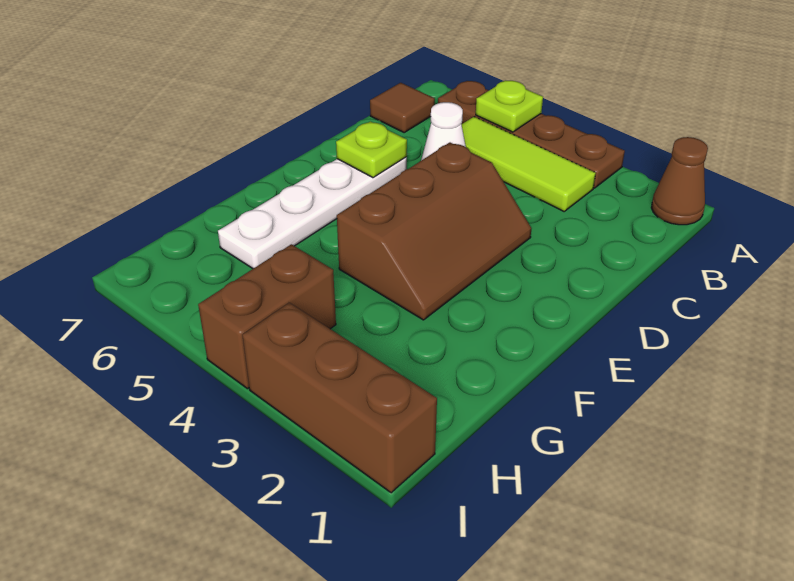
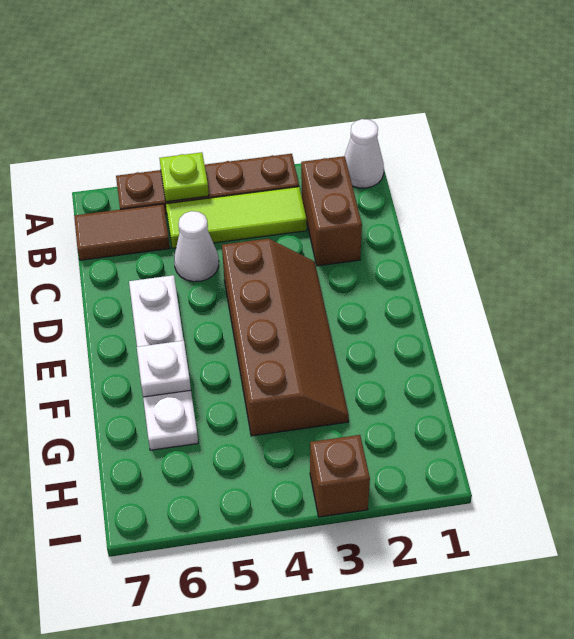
brown 1x1 cone [651,137,708,225] -> white 1x1 cone [345,119,384,188]
brown 1x1 tile [370,83,435,132] -> brown 1x2 tile [74,204,170,260]
brown 2x3 slope [337,143,531,320] -> brown 2x4 slope [222,239,349,436]
lime 1x1 plate [336,121,407,178] -> none
none -> white 1x1 plate [137,341,191,397]
brown 1x2 brick [198,244,336,389] -> brown 1x2 brick moved to [301,156,362,266]
brown 1x3 brick [242,303,437,493] -> brown 1x1 brick [310,435,370,517]

